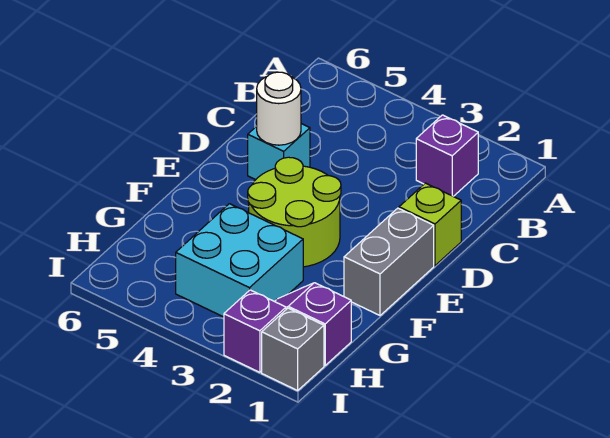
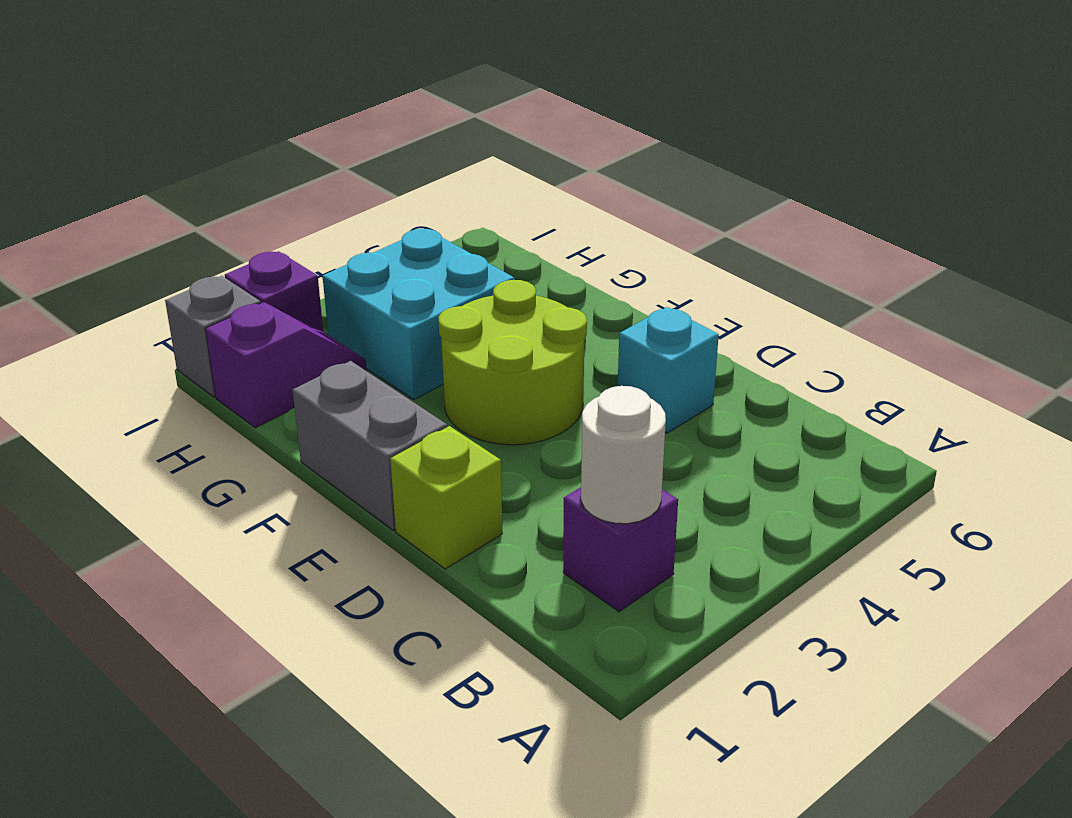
white 1x1 round brick [257,72,301,145] -> white 1x1 round brick moved to [581,386,666,524]

